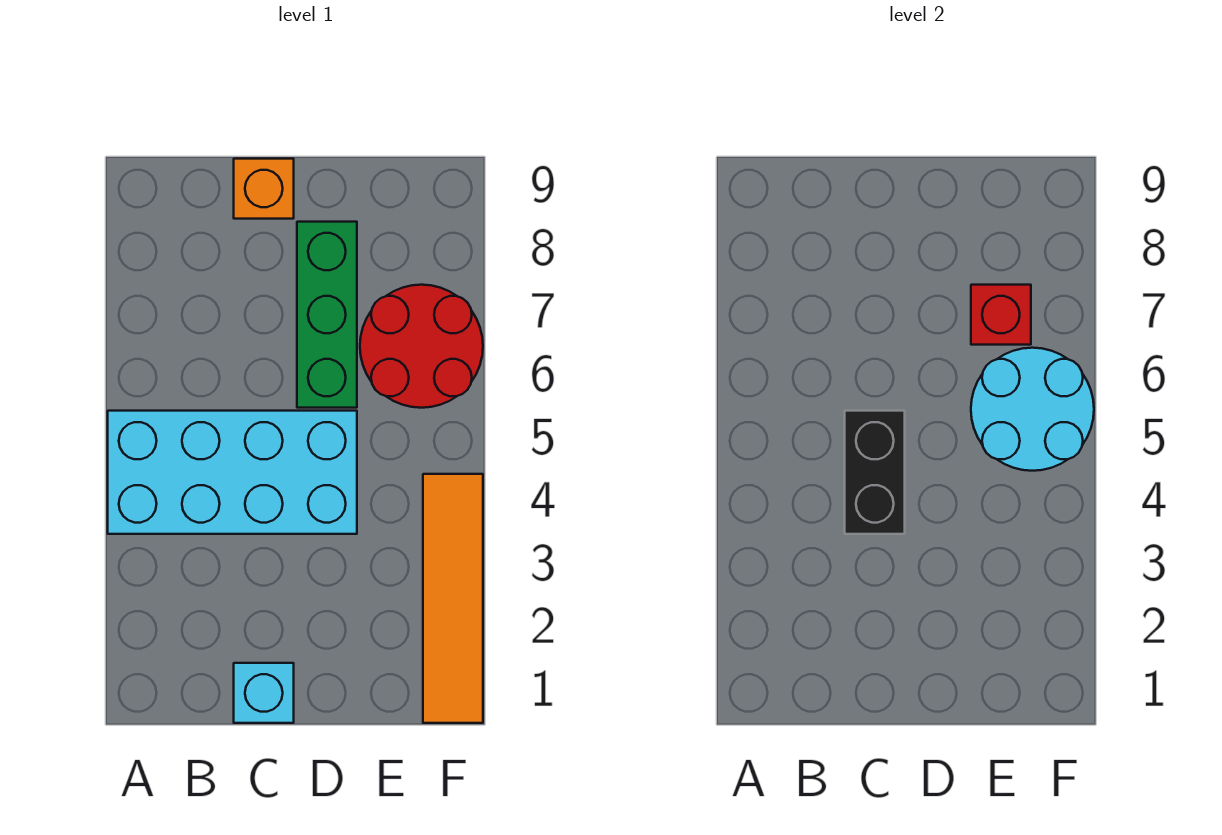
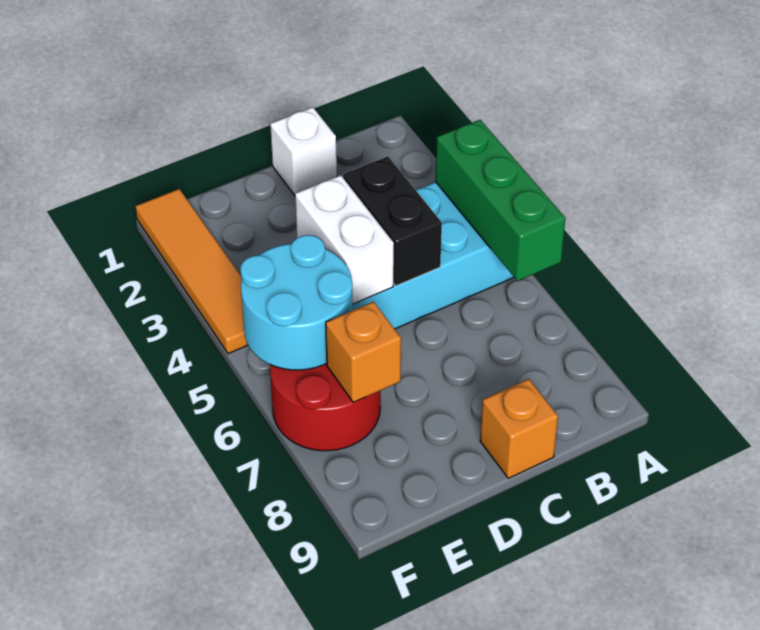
cyan 1x1 brick [234,663,294,723] -> white 1x1 brick [270,107,337,195]
none -> white 1x2 brick [295,175,394,304]
green 1x3 brick [297,222,357,408] -> green 1x3 brick moved to [435,120,565,281]
red 1x1 brick [971,285,1031,345] -> orange 1x1 brick [326,302,401,402]

